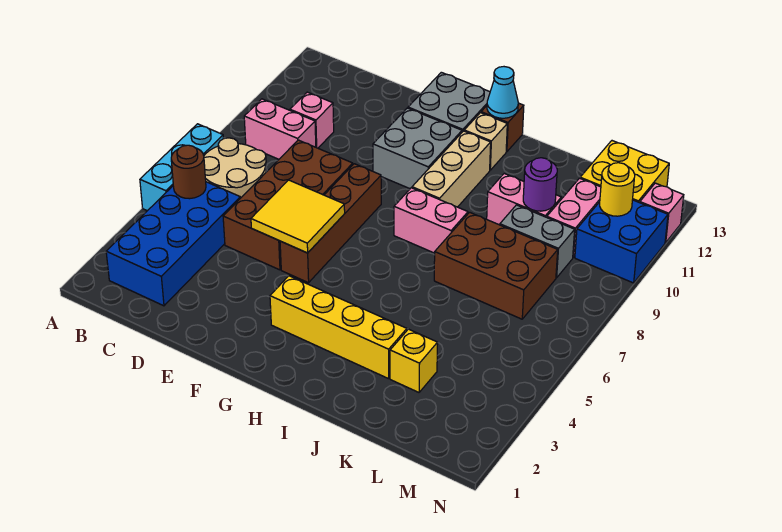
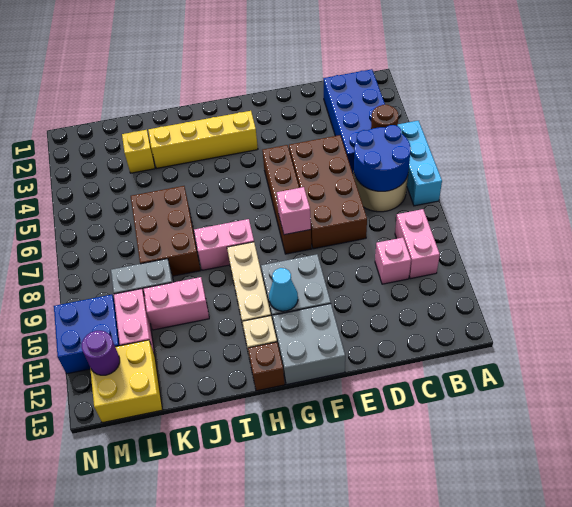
none -> blue 2x2 round brick [354,125,411,191]
pink 1x2 brick [244,99,316,159] -> pink 1x2 brick turned to [395,209,440,279]
yellow 2x2 tile [251,180,345,253] -> none
cyan 1x1 cone [487,67,518,118] -> cyan 1x1 cone moved to [269,268,298,311]
brown 2x3 brick [434,212,558,319] -> brown 2x3 brick turned to [131,186,201,276]
purple 1x1 round brick [523,158,557,211] -> purple 1x1 round brick moved to [82,331,120,375]
yellow 1x1 round brick [600,163,635,216] -> none
pink 1x1 brick [640,183,684,243] -> pink 1x1 brick moved to [277,187,311,235]

